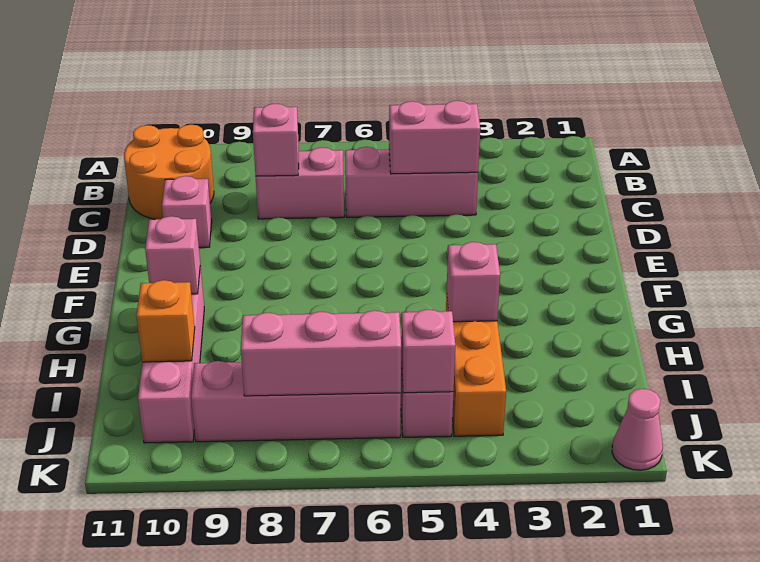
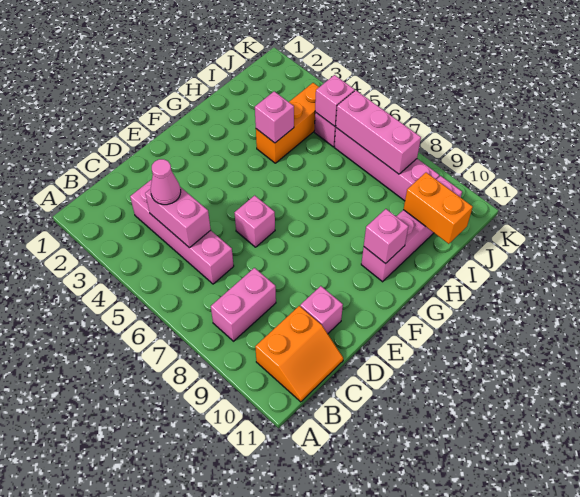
orange 2x2 round brick [124,124,214,219] -> orange 2x2 slope [255,306,343,402]
pink 1x3 brick [345,147,478,217] -> pink 1x4 brick [130,180,234,284]
pink 1x2 brick [256,147,344,219] -> pink 1x2 brick turned to [211,268,276,341]
pink 1x1 brick [253,104,299,176] -> pink 1x1 brick moved to [235,195,275,247]
orange 1x1 brick [136,280,195,362] -> orange 1x2 brick [403,173,473,244]
pink 1x1 cone [612,389,663,470] -> pink 1x1 cone moved to [151,159,181,205]

